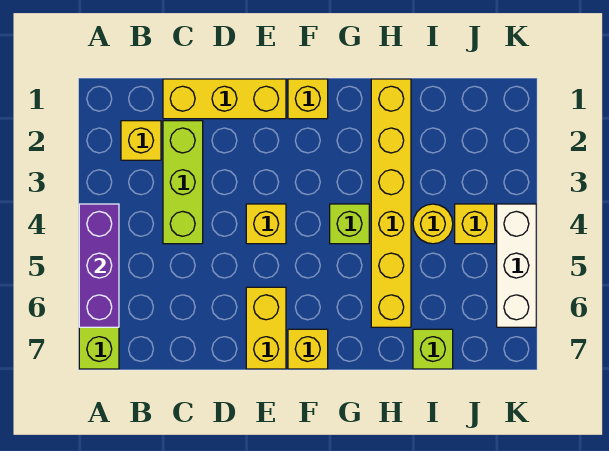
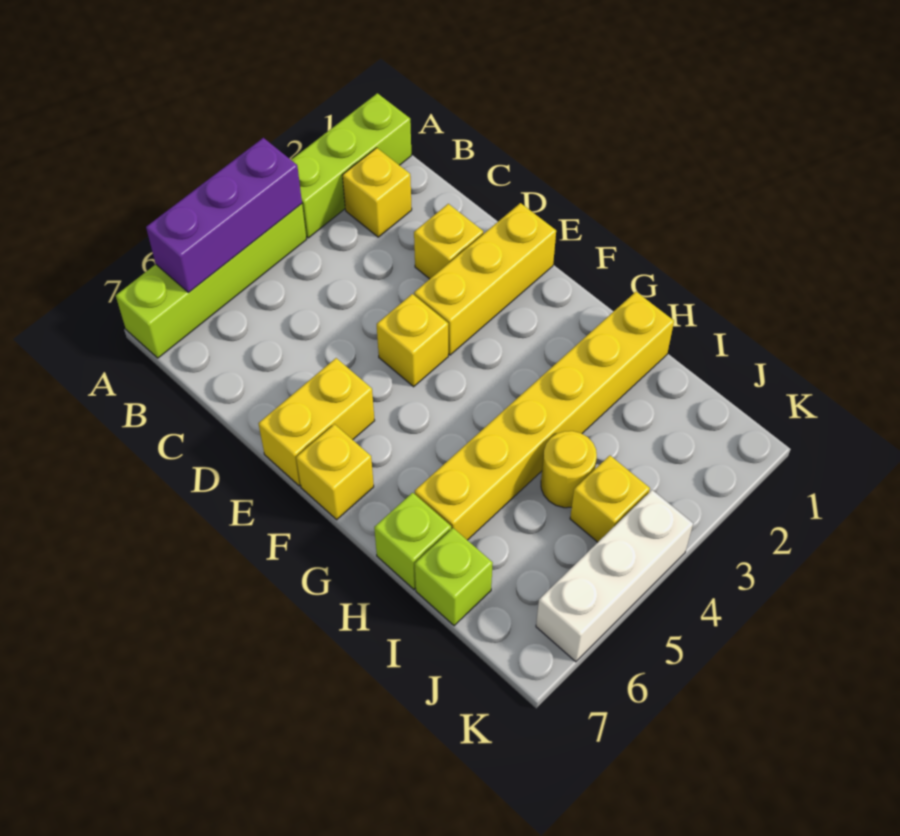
yellow 1x3 brick [163,79,286,119] -> yellow 1x3 brick turned to [414,203,556,355]
lime 1x3 brick [163,121,203,244] -> lime 1x3 brick moved to [291,93,411,238]
yellow 1x1 brick [288,79,328,119] -> yellow 1x1 brick moved to [414,204,483,279]
lime 1x1 brick [330,204,369,244] -> lime 1x1 brick moved to [374,493,451,589]

